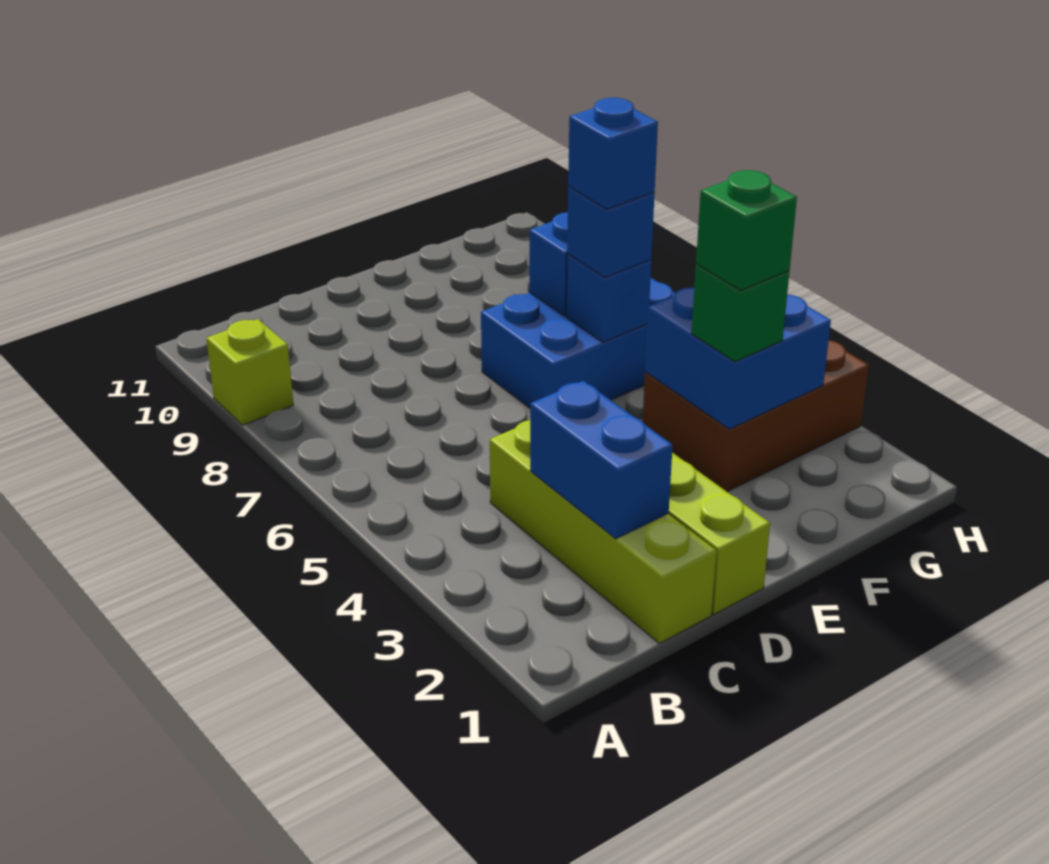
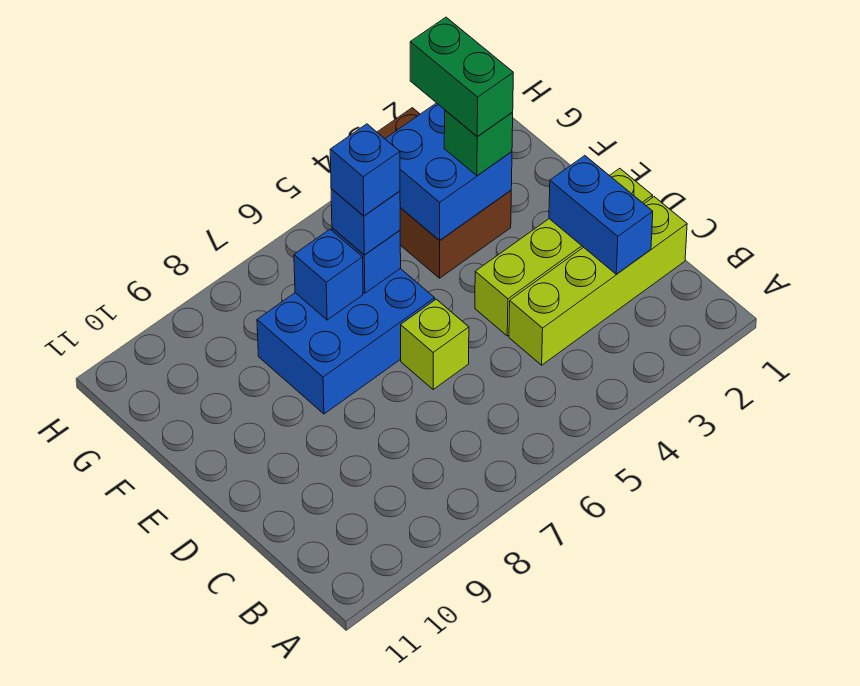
lime 1x1 brick [206,319,293,425] -> lime 1x1 brick moved to [401,299,469,389]
blue 1x2 brick [530,381,673,539] -> blue 1x2 brick turned to [549,156,653,274]
blue 2x3 brick [481,278,675,408] -> blue 2x3 brick turned to [257,269,435,414]
green 1x1 brick [696,170,797,291] -> green 1x2 brick [410,17,513,137]

